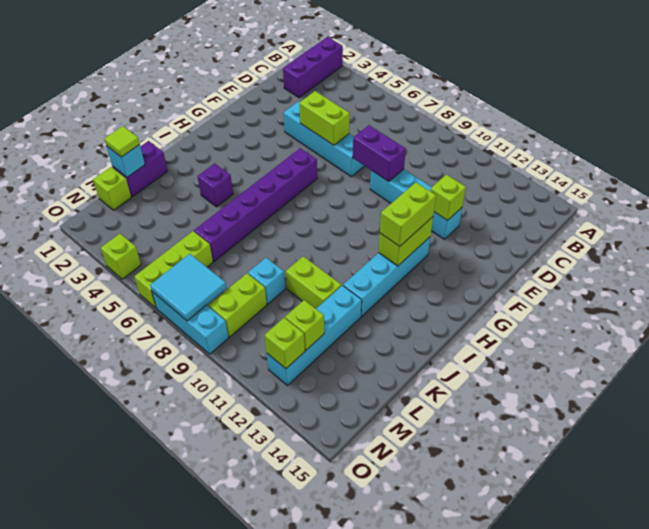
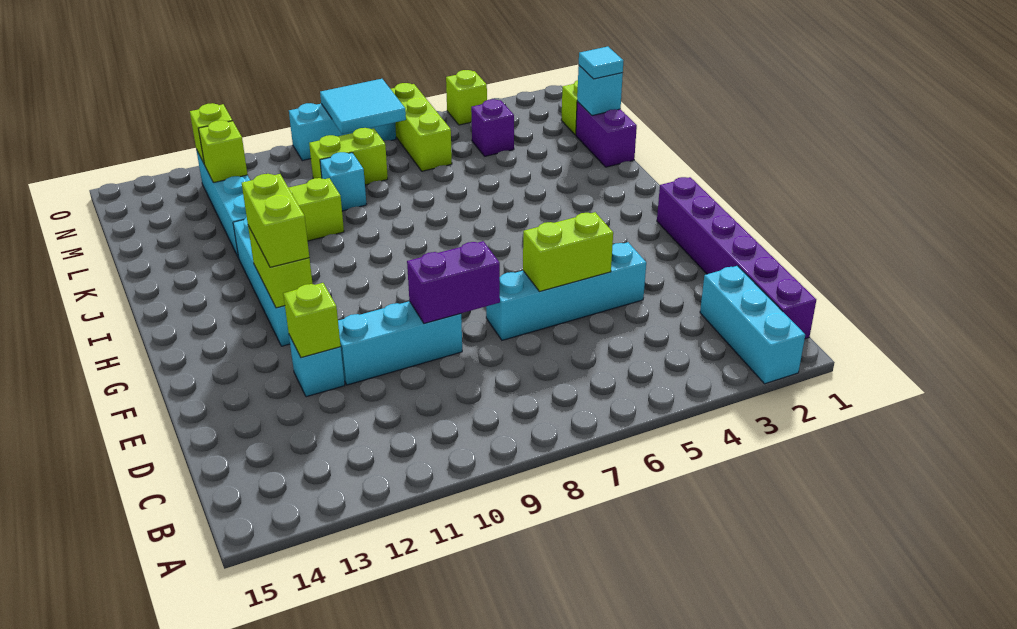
purple 1x3 brick [283,37,343,98] -> cyan 1x3 brick [700,266,805,384]
purple 1x6 brick [194,148,317,261] -> purple 1x6 brick moved to [657,177,816,339]
purple 1x1 brick [198,163,233,207] -> purple 1x1 brick moved to [471,99,514,156]
lime 1x1 tile [104,126,140,157] -> cyan 1x1 tile [579,47,623,79]
lime 1x2 brick [209,274,267,337] -> lime 1x2 brick turned to [309,128,388,185]

